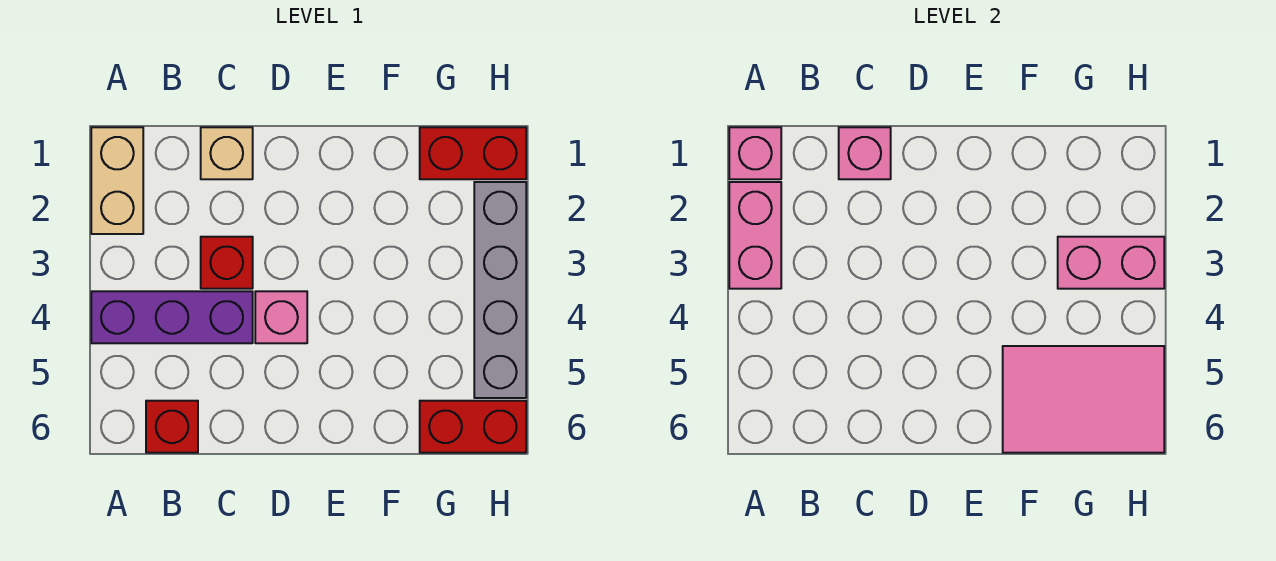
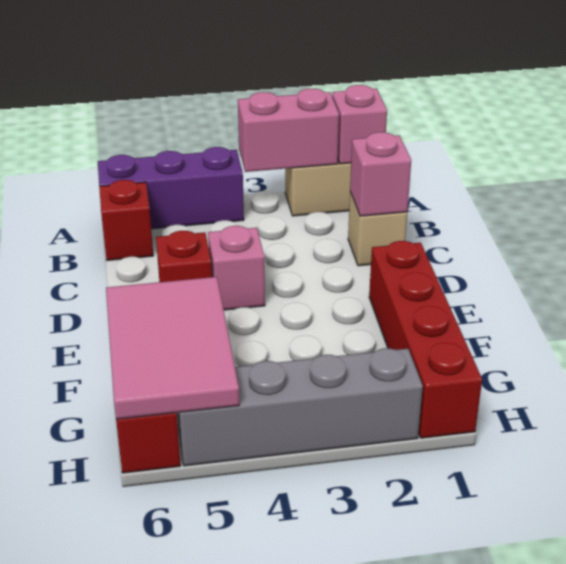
purple 1x3 brick [91,291,253,343] -> purple 1x3 brick turned to [98,147,244,229]
red 1x1 brick [201,237,253,289] -> red 1x1 brick moved to [156,231,212,282]
red 1x2 brick [420,127,526,179] -> red 1x4 brick [369,241,482,438]
pink 1x2 brick [1058,237,1164,289] -> none

